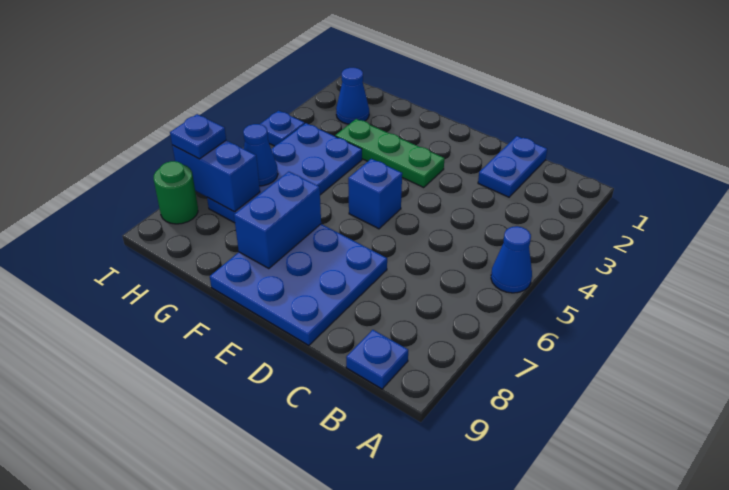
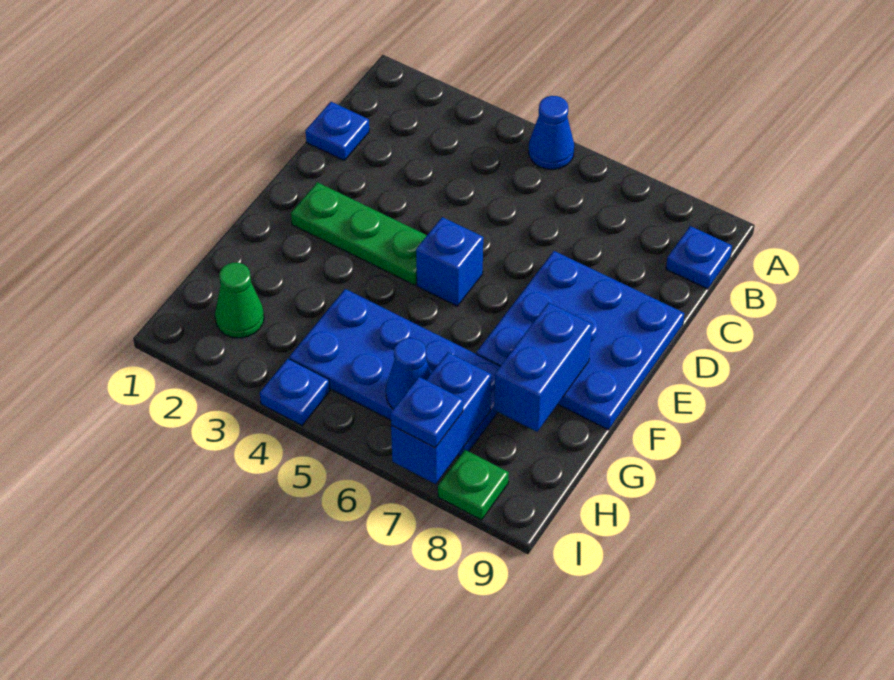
blue 1x2 plate [478,136,547,197] -> blue 1x1 plate [305,102,369,160]
green 1x3 plate [335,119,445,188] -> green 1x3 plate turned to [291,182,427,285]
blue 1x2 brick [234,172,321,269] -> blue 1x2 brick turned to [494,303,592,432]
blue 1x1 cone [336,68,369,124] -> green 1x1 cone [215,263,264,338]
green 1x1 round brick [154,161,198,224] -> green 1x1 plate [438,450,509,520]

